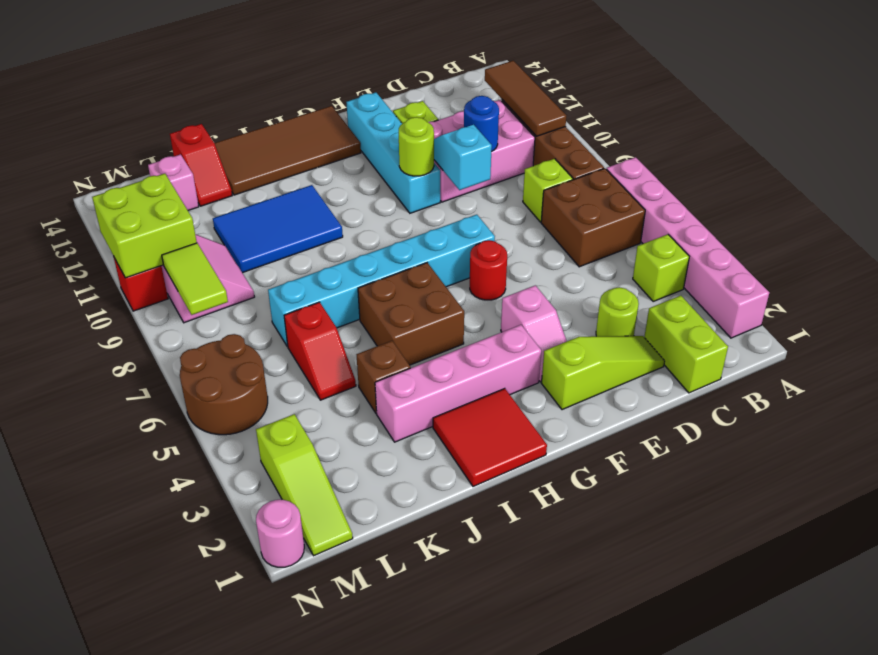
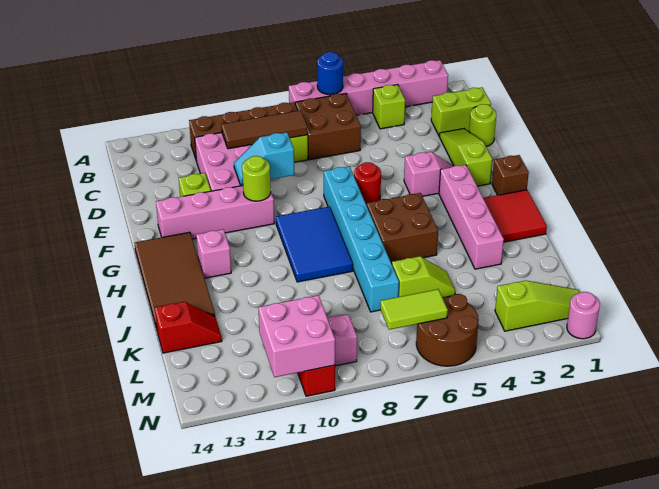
brown 1x3 tile [485,61,566,136] -> brown 1x3 tile moved to [221,110,308,149]
lime 1x1 round brick [596,287,639,336] -> lime 1x1 round brick moved to [469,104,496,146]
blue 1x1 round brick [464,96,499,152] -> blue 1x1 round brick moved to [317,52,343,95]
cyan 1x4 brick [346,92,440,213] -> pink 1x4 brick [156,186,274,239]
blue 2x3 tile [213,185,343,273] -> blue 2x3 tile moved to [276,207,353,282]
brown 1x1 brick [357,341,410,413] -> brown 1x1 brick moved to [492,155,529,195]
red 1x2 slope [284,302,356,400] -> lime 1x2 slope [392,256,455,297]
pink 1x1 brick [148,154,199,210] -> pink 1x1 brick moved to [196,229,231,278]
lime 1x2 tile [162,243,228,315] -> lime 1x2 tile moved to [380,289,448,330]
lime 2x2 brick [92,174,197,278] -> pink 2x2 brick [258,295,335,377]

